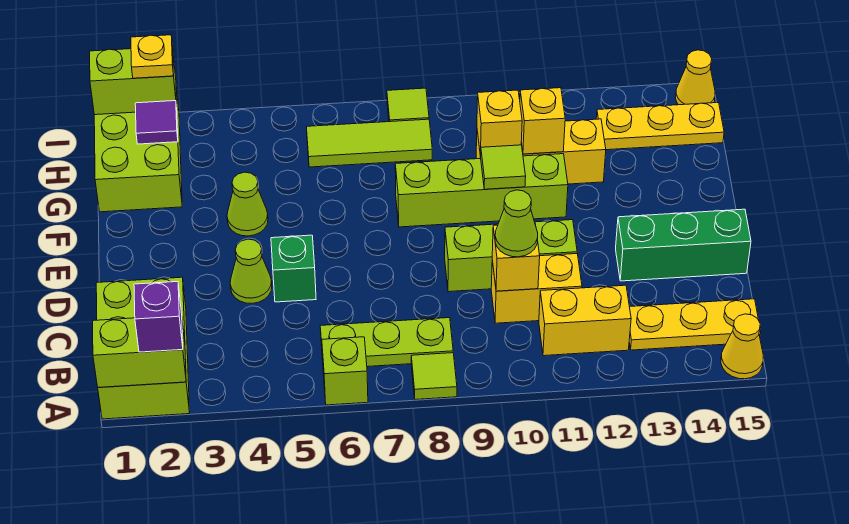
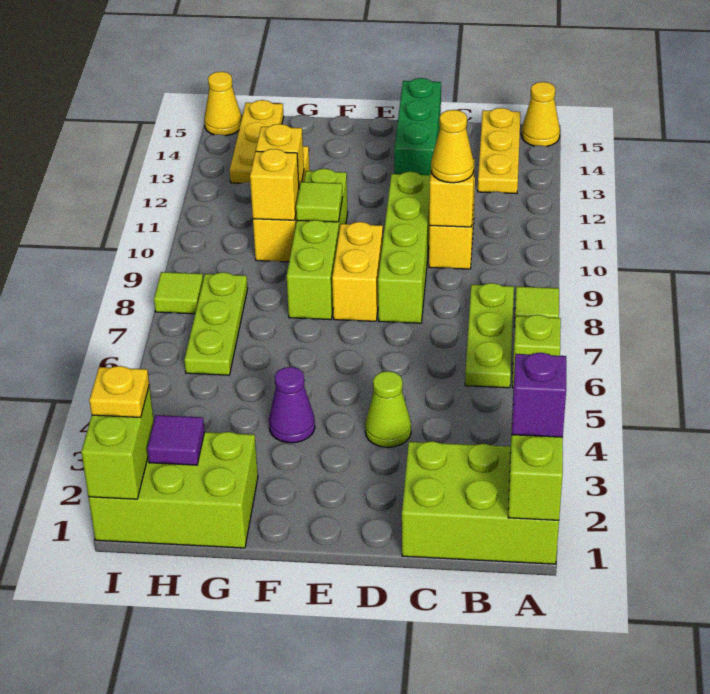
yellow 1x2 brick [539,285,631,356] -> yellow 1x2 brick moved to [332,222,383,321]
lime 1x1 cone [495,190,538,257] -> yellow 1x1 cone [431,110,474,183]
green 1x1 brick [271,235,316,302] -> none
lime 1x3 brick [445,220,577,292] -> lime 1x4 brick [378,172,430,323]
lime 1x1 cone [227,172,268,236] -> purple 1x1 cone [269,367,315,443]
lime 1x3 tile [307,119,432,167] -> lime 1x3 plate [184,272,248,375]

